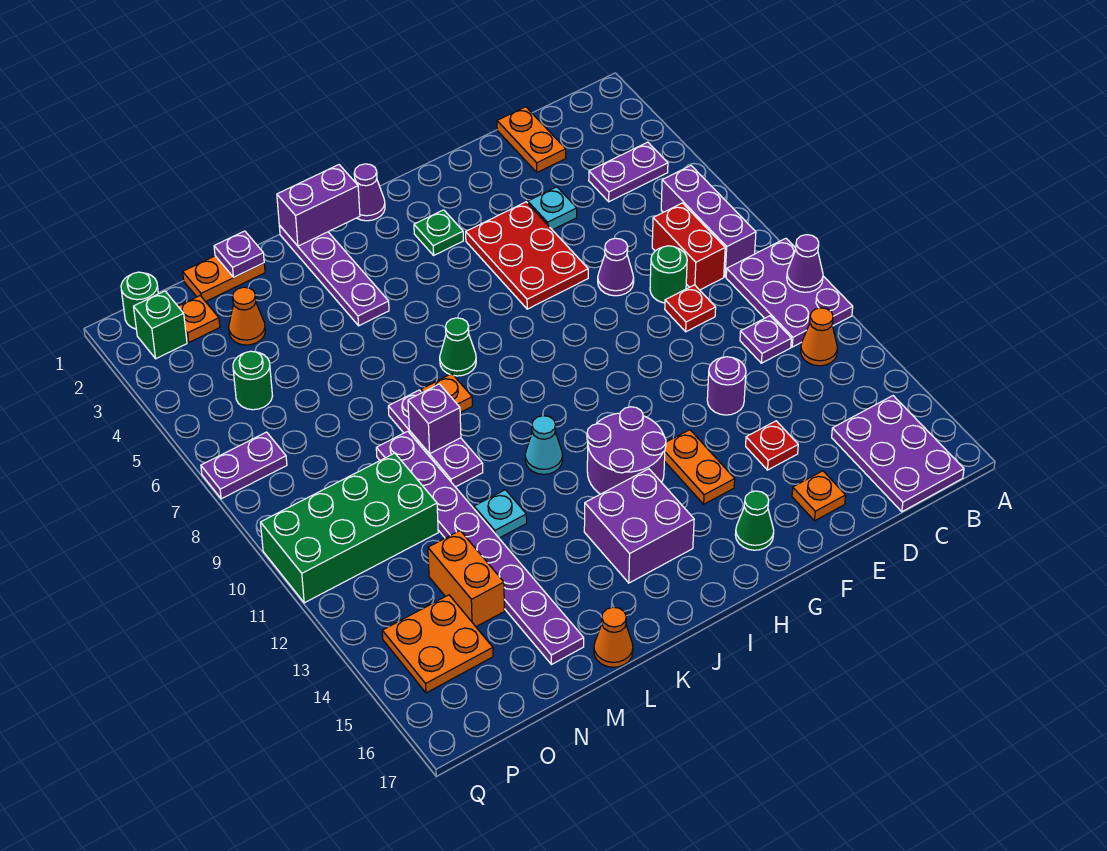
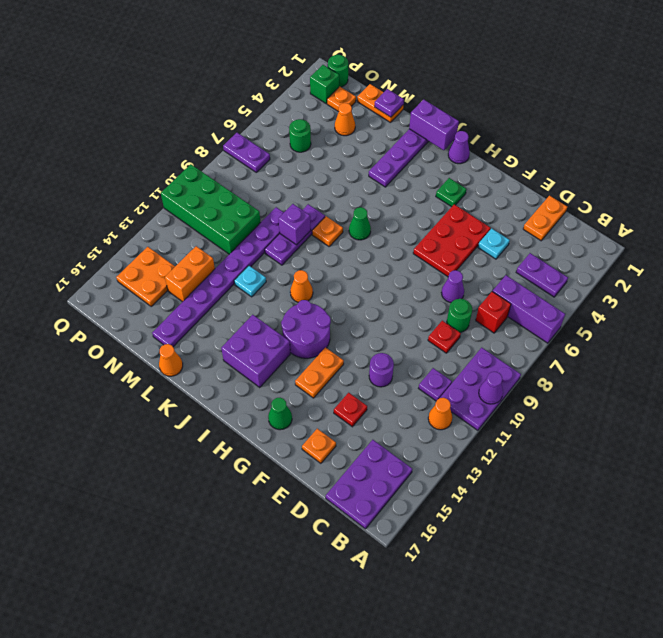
purple 1x3 brick [661,166,756,277] -> purple 1x3 brick turned to [493,275,565,343]
red 1x2 brick [652,203,725,290] -> red 1x1 brick [476,291,511,333]
cyan 1x1 cone [525,416,563,474] -> orange 1x1 cone [290,270,313,302]

